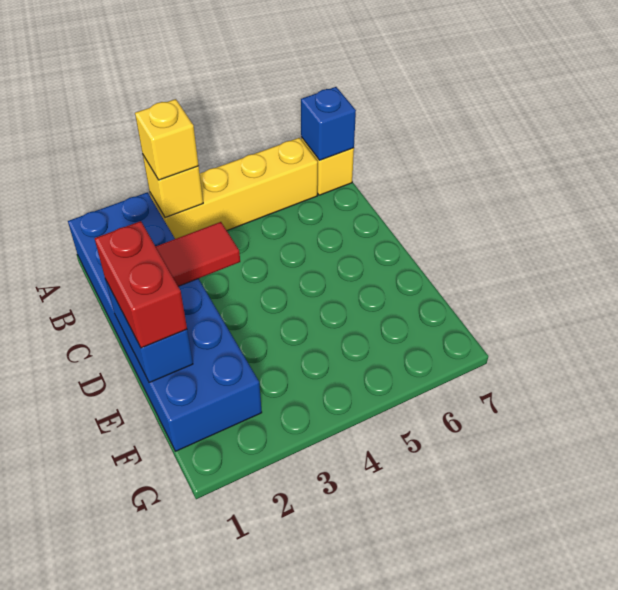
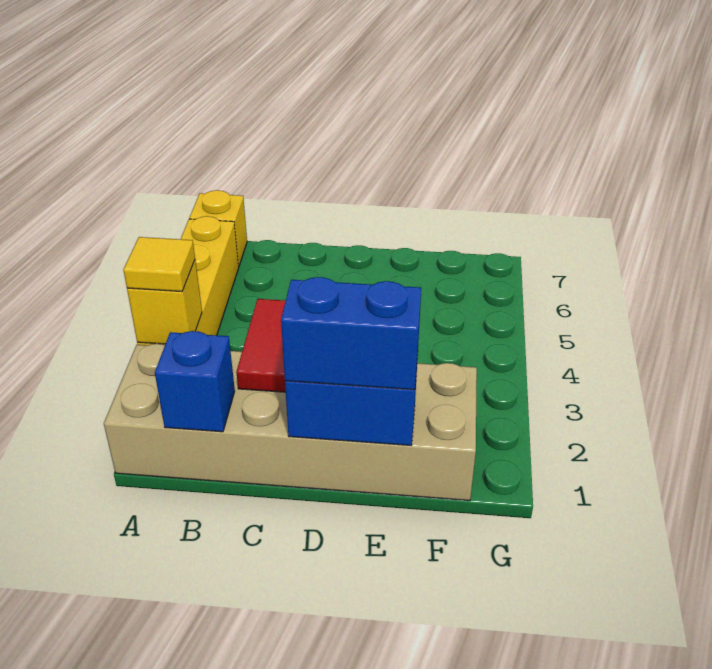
blue 2x6 brick [68,192,262,451] -> tan 2x6 brick [104,344,477,501]
yellow 1x1 brick [135,99,199,180] -> yellow 1x1 tile [123,237,195,292]
blue 1x1 brick [301,87,356,160] -> blue 1x1 brick moved to [155,331,235,432]
red 1x2 brick [94,221,187,348] -> blue 1x2 brick [281,277,421,390]

